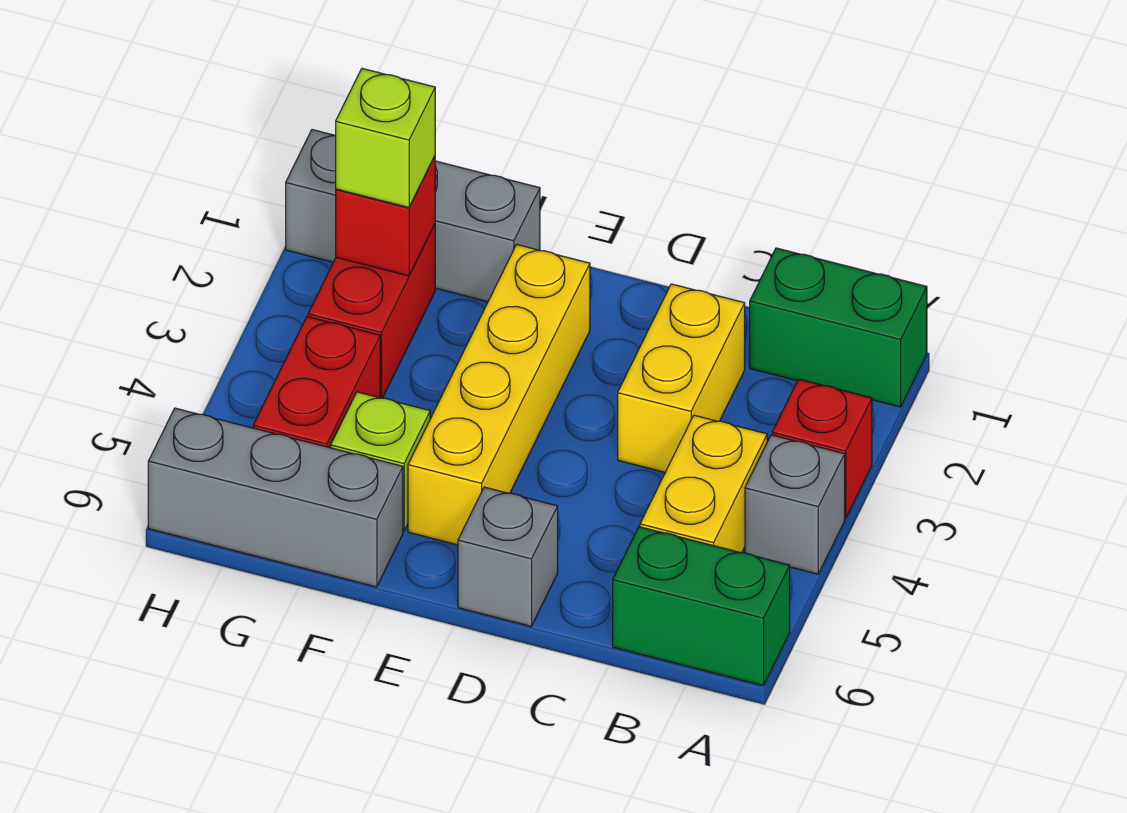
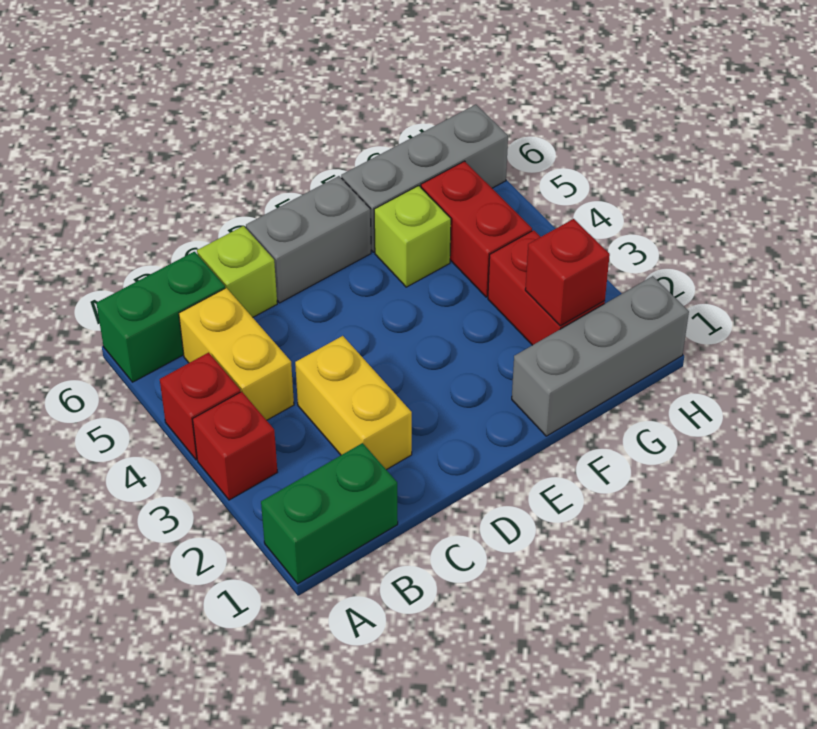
grey 1x1 brick [745,435,845,574] -> red 1x1 brick [160,353,240,460]
grey 1x1 brick [458,487,558,626] -> grey 1x2 brick [246,176,371,303]
yellow 1x4 brick [408,245,590,545] -> none
lime 1x1 brick [335,68,435,208] -> lime 1x1 brick moved to [197,226,277,317]

